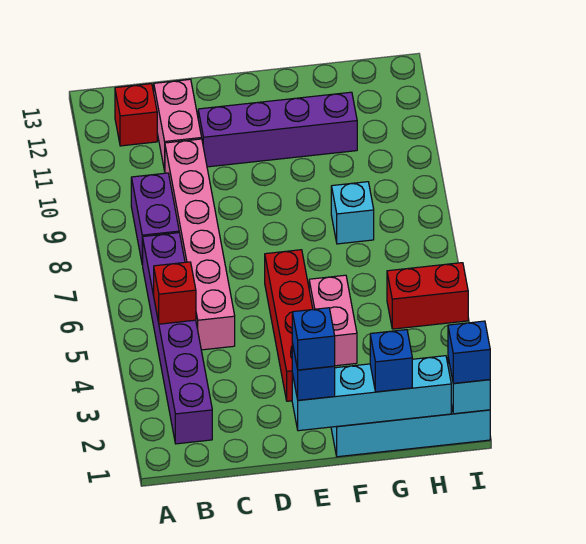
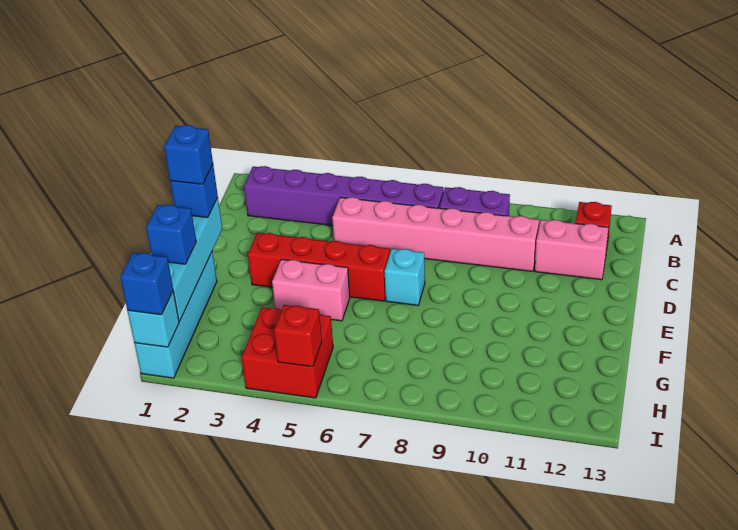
red 1x1 brick [154,262,196,324] -> red 1x1 brick moved to [274,305,322,367]
purple 1x4 brick [198,92,357,167] -> none
cyan 1x1 brick [331,182,374,244] -> cyan 1x1 brick moved to [385,249,425,305]
red 1x2 brick [387,263,468,329] -> red 2x2 brick [242,307,333,398]

